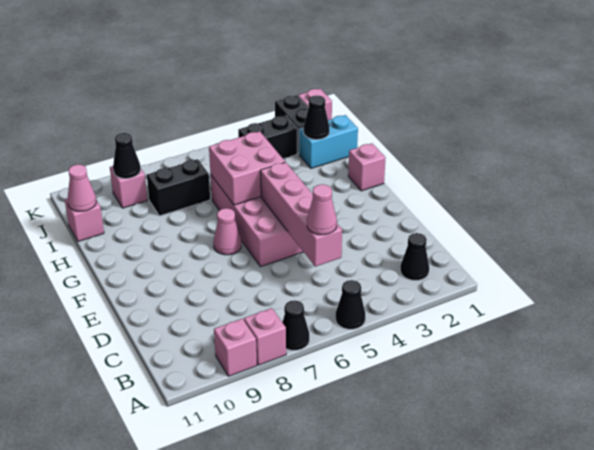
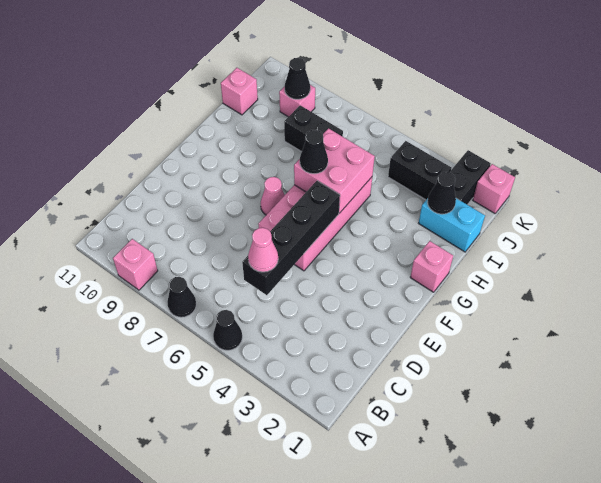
pink 1x1 brick [244,308,286,365] -> none
black 1x1 cone [400,233,429,280] -> black 1x1 cone moved to [300,130,328,174]
pink 1x4 brick [260,162,342,267] -> black 1x4 brick [242,181,340,295]
pink 1x1 cone [67,165,96,211] -> none

